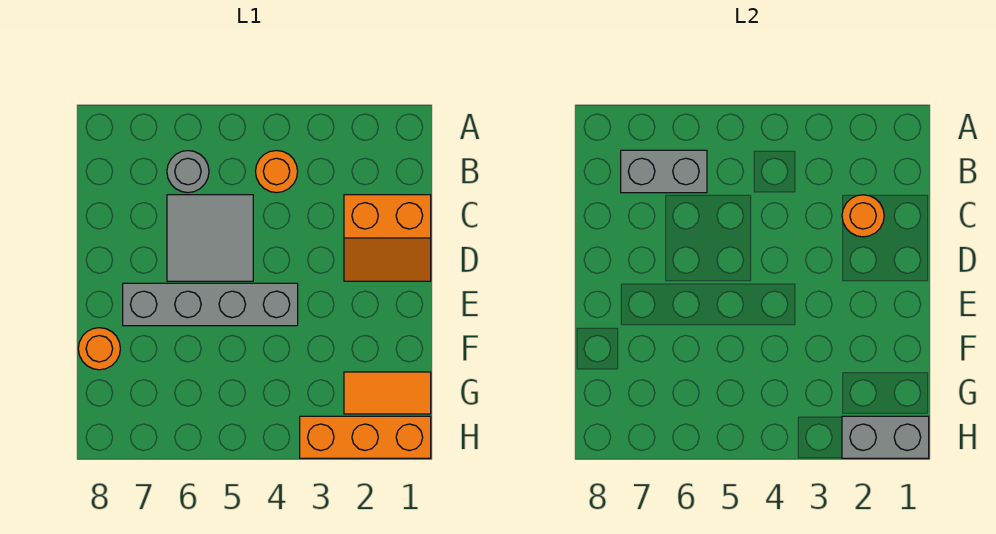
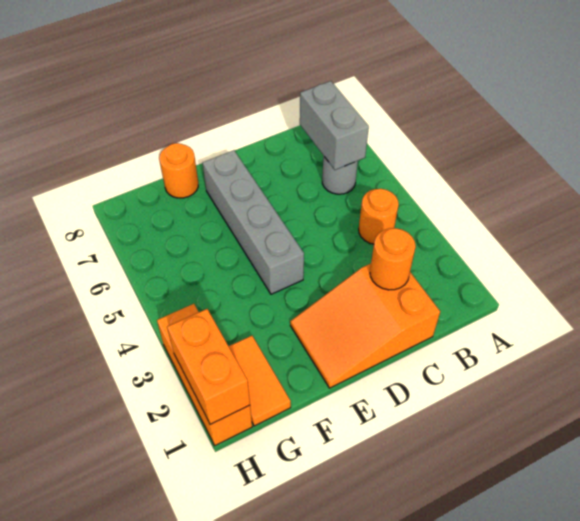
orange 2x2 slope [344,195,431,281] -> orange 2x3 slope [290,264,440,388]
grey 2x2 tile [167,195,253,281] -> none
grey 1x2 brick [842,416,929,458] -> orange 1x2 brick [167,309,250,425]

